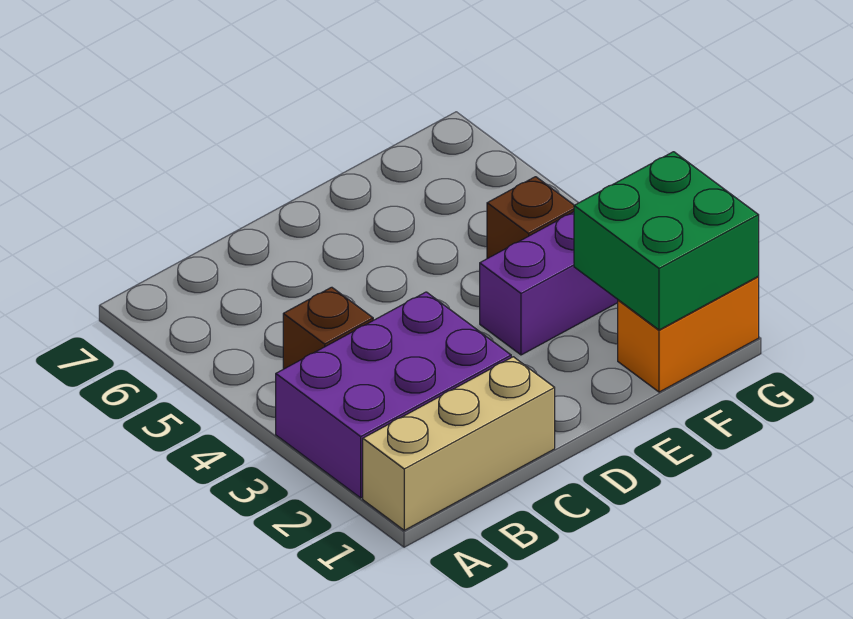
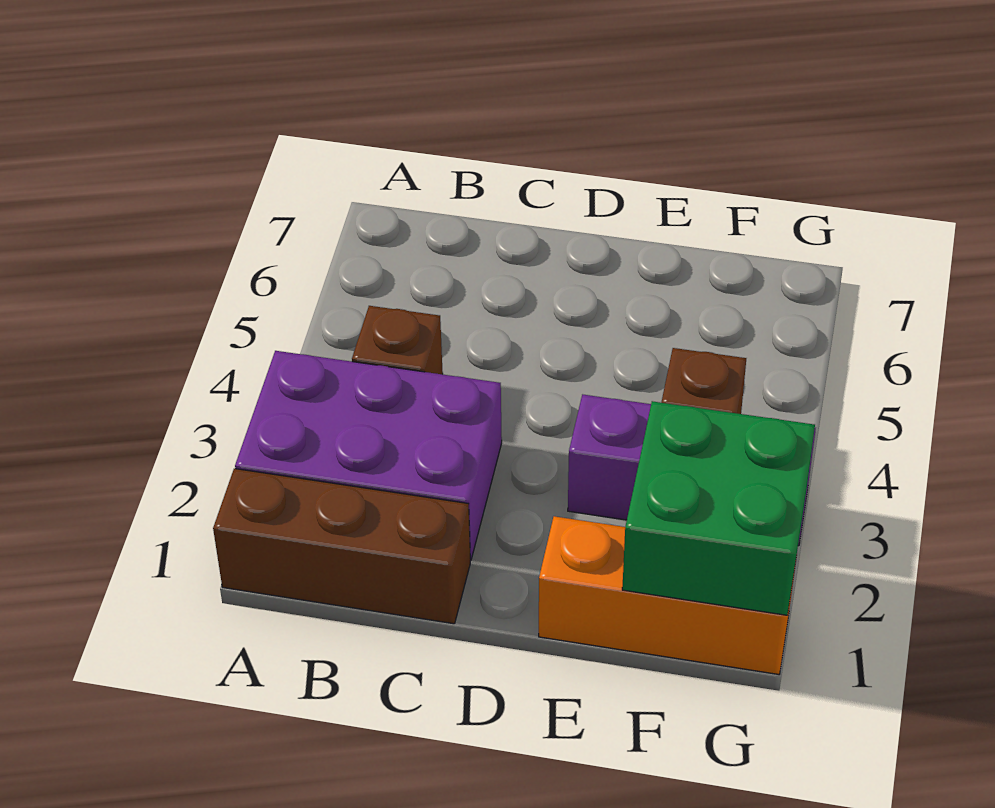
tan 1x3 brick [363,357,555,530] -> brown 1x3 brick [213,469,470,624]
orange 1x2 brick [618,277,759,392] -> orange 1x3 brick [539,516,795,674]

